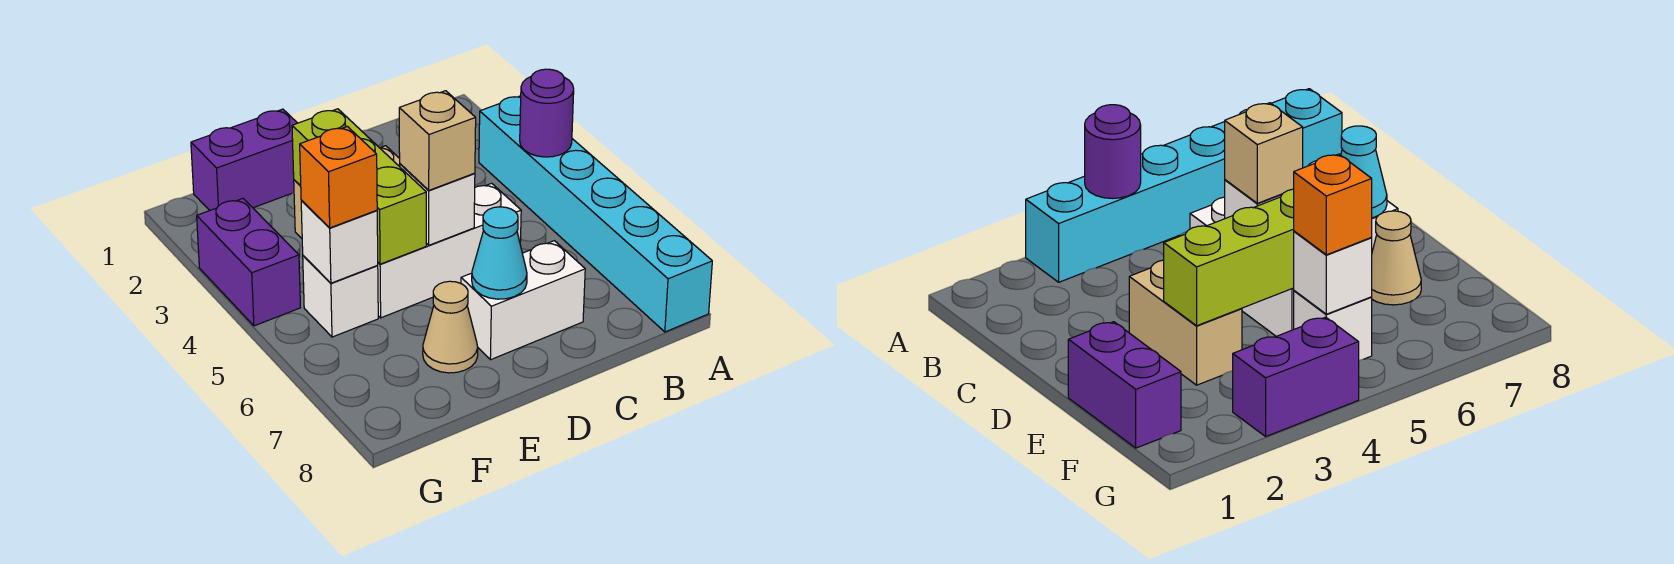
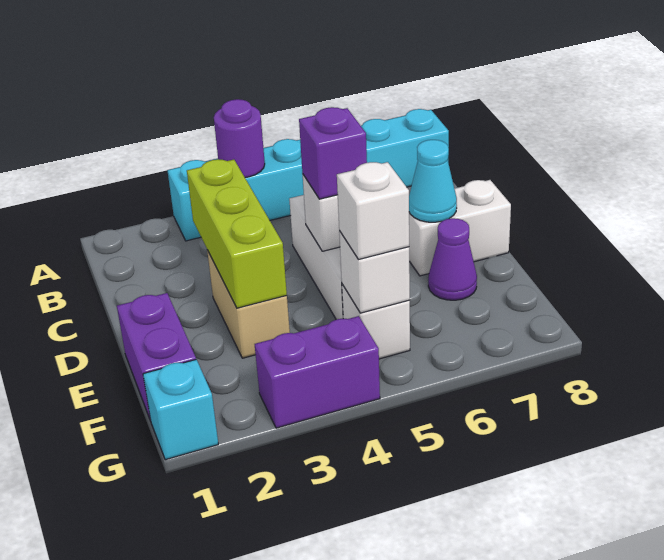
white 1x2 brick [461,241,585,360] -> white 1x2 brick turned to [409,180,511,276]
tan 1x1 brick [399,91,476,190] -> purple 1x1 brick [299,107,367,199]
lime 1x3 brick [292,109,426,264] -> lime 1x3 brick turned to [187,159,287,308]
tan 1x1 cone [423,281,478,373] -> purple 1x1 cone [428,218,477,300]
orange 1x1 brick [300,126,377,228] -> white 1x1 brick [337,162,409,260]
none -> cyan 1x1 brick [143,359,218,460]

